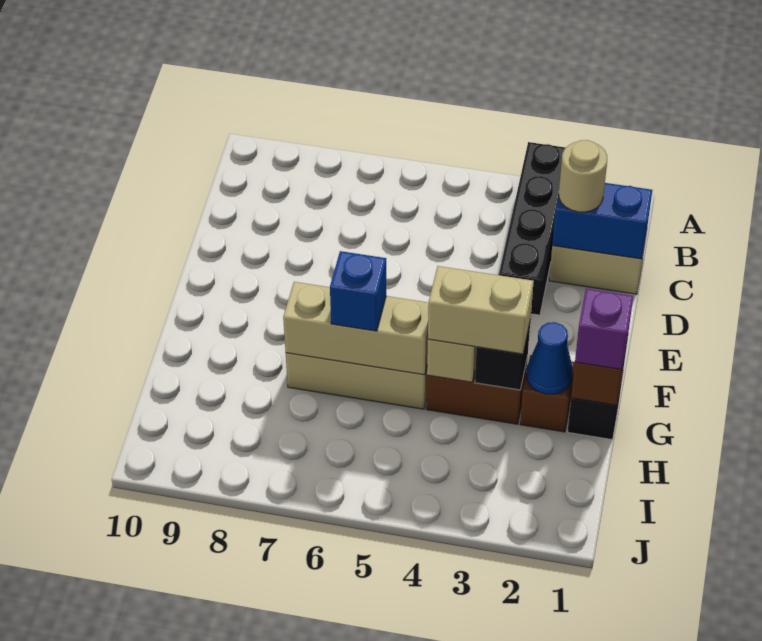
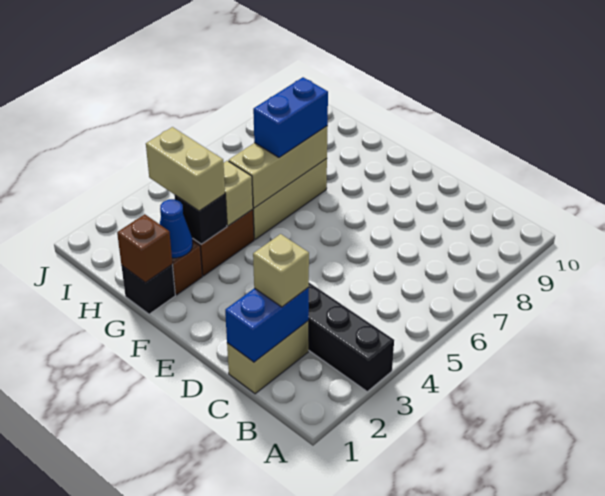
tan 1x1 round brick [559,140,607,212] -> tan 1x1 brick [253,234,309,307]
purple 1x1 brick [575,289,633,370] -> none
tan 1x2 brick [428,266,534,354] -> tan 1x2 brick turned to [146,127,225,211]
blue 1x1 brick [330,251,386,331] -> blue 1x2 brick [253,77,328,158]

